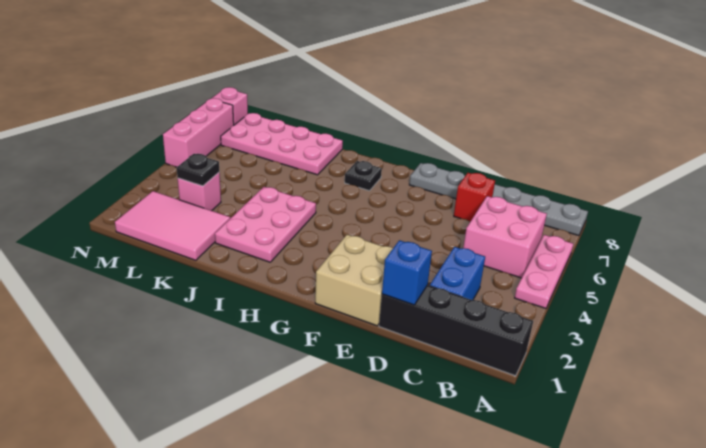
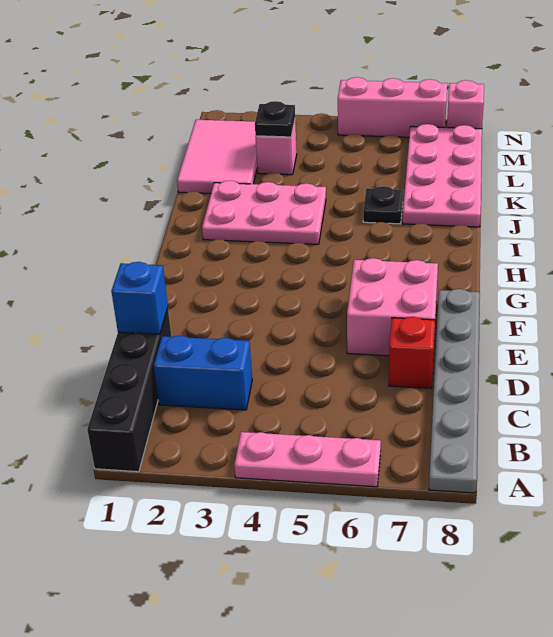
pink 2x2 brick [463,196,547,278] -> pink 2x2 brick moved to [347,258,438,356]
tan 2x2 brick [315,235,393,326] -> none
black 1x1 plate [345,161,382,191] -> black 1x1 plate moved to [363,186,403,224]

